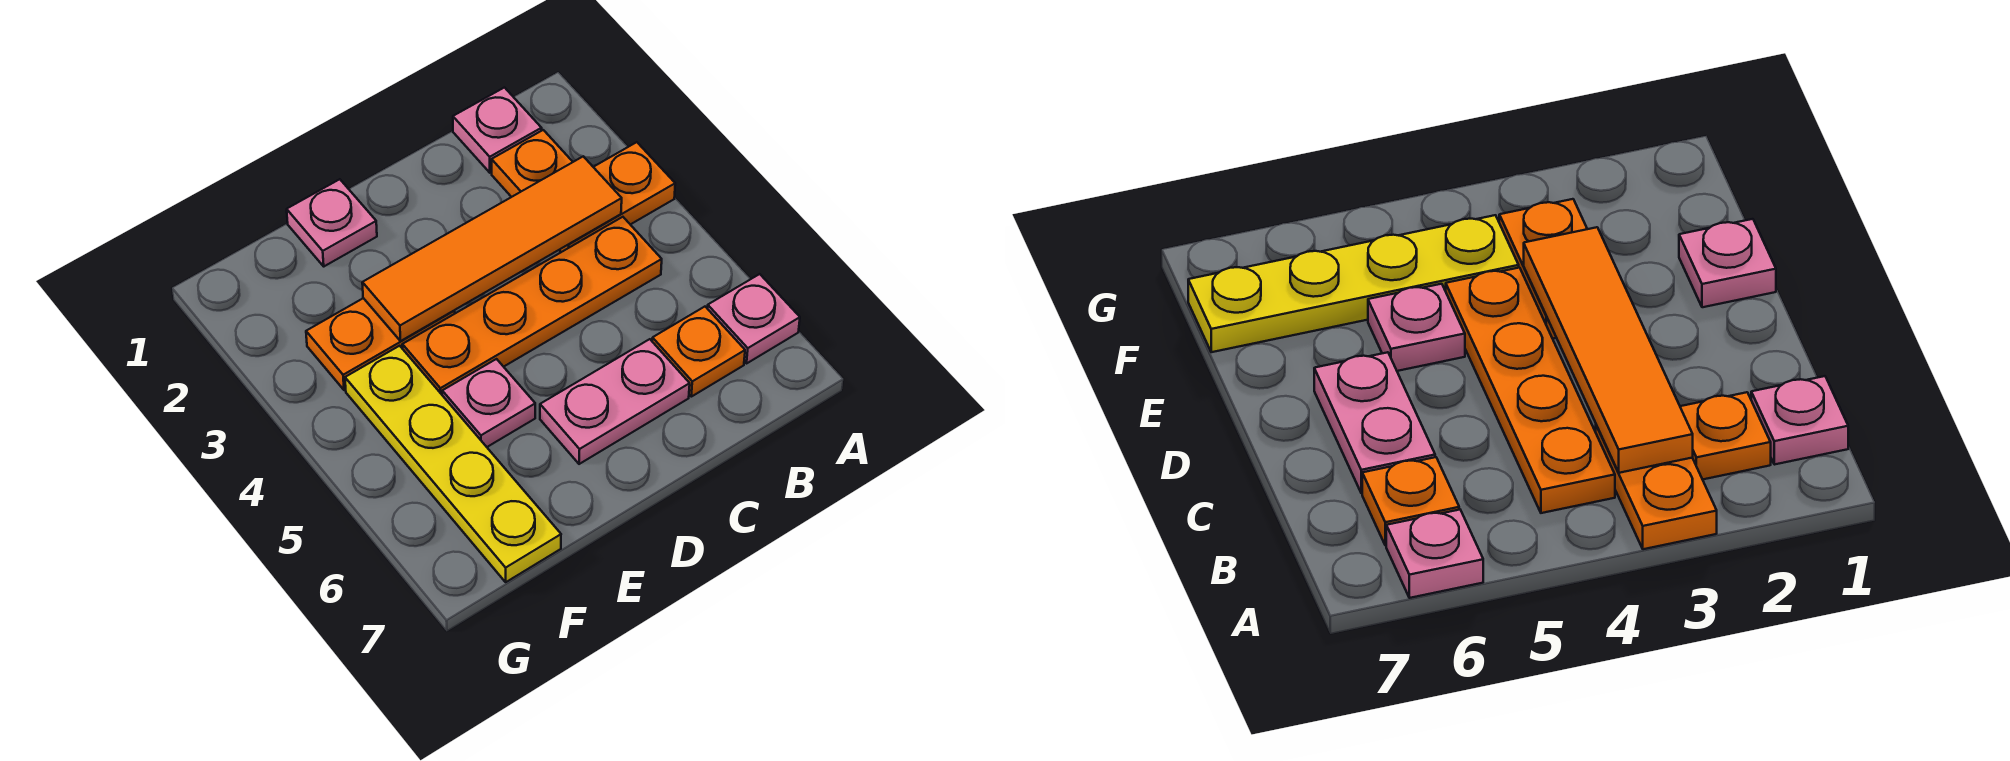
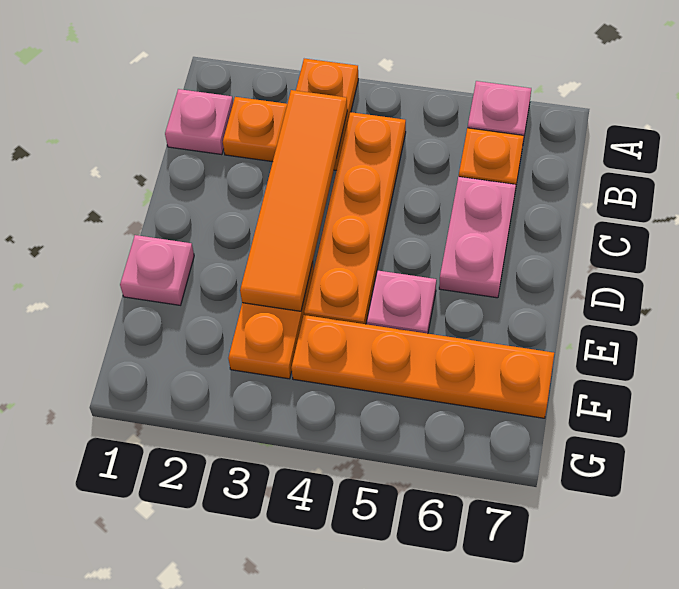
yellow 1x4 plate [345,346,561,582] -> orange 1x4 plate [291,315,554,418]

